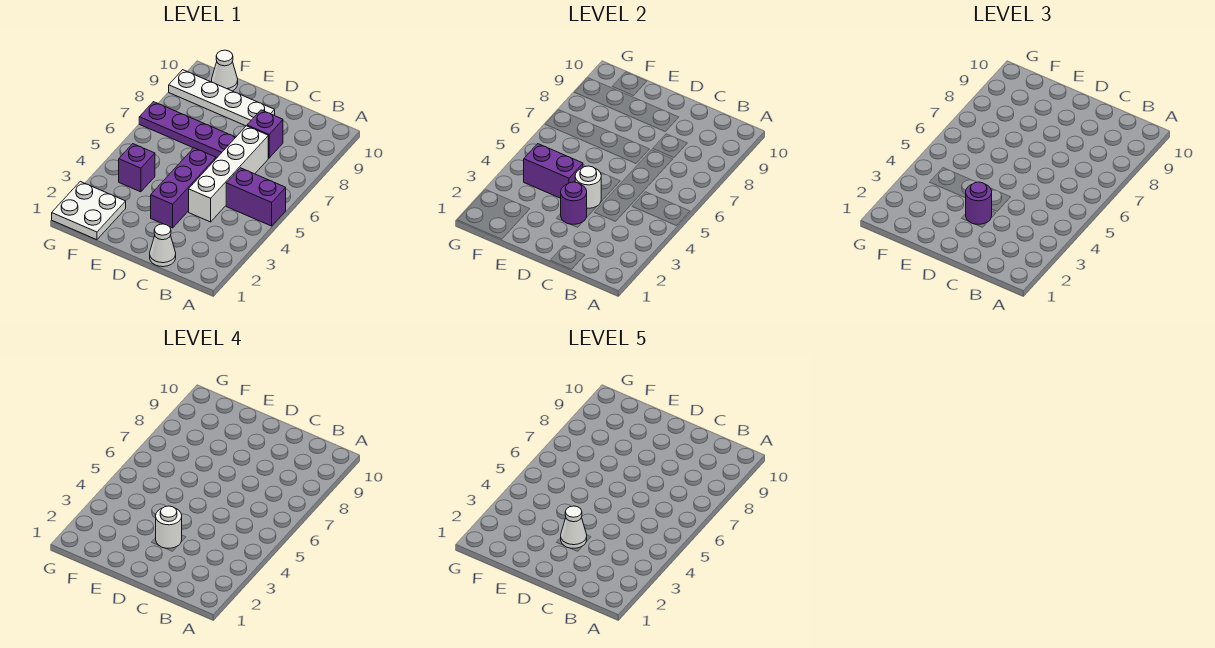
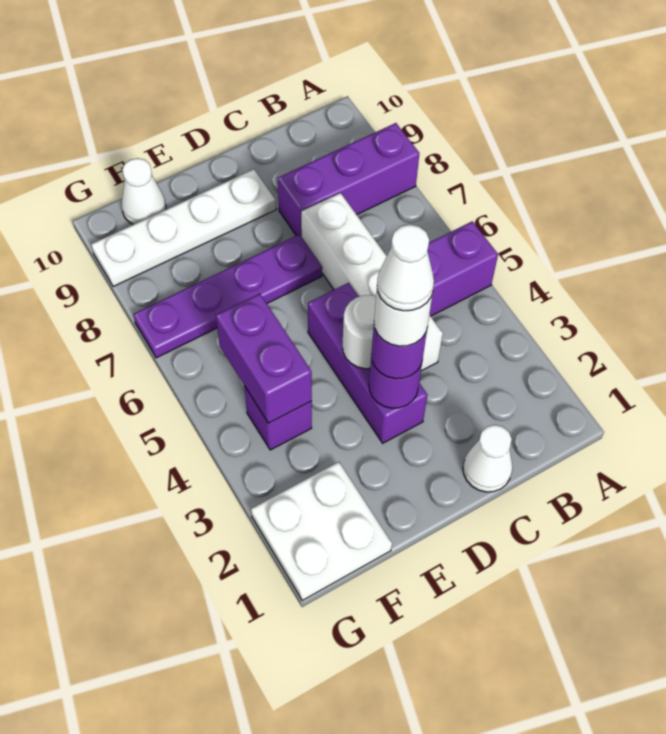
purple 1x1 brick [247,110,283,158] -> purple 1x3 brick [278,123,420,237]
purple 1x2 brick [524,144,583,198] -> purple 1x2 brick turned to [216,294,312,423]

